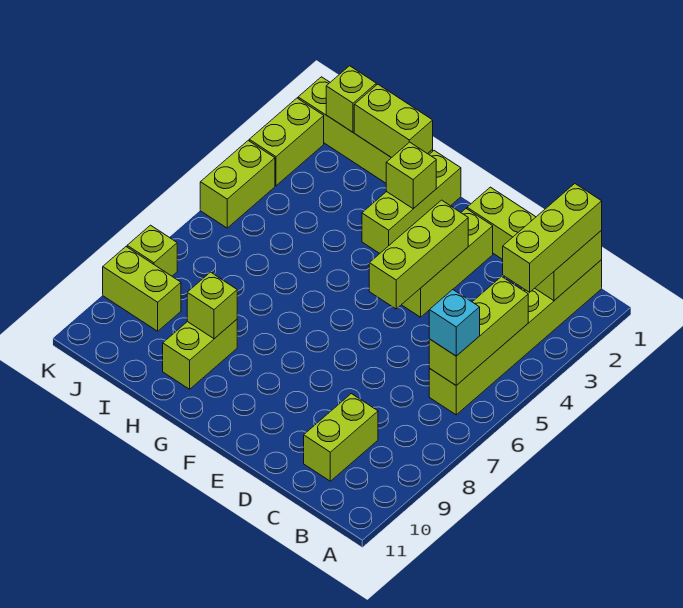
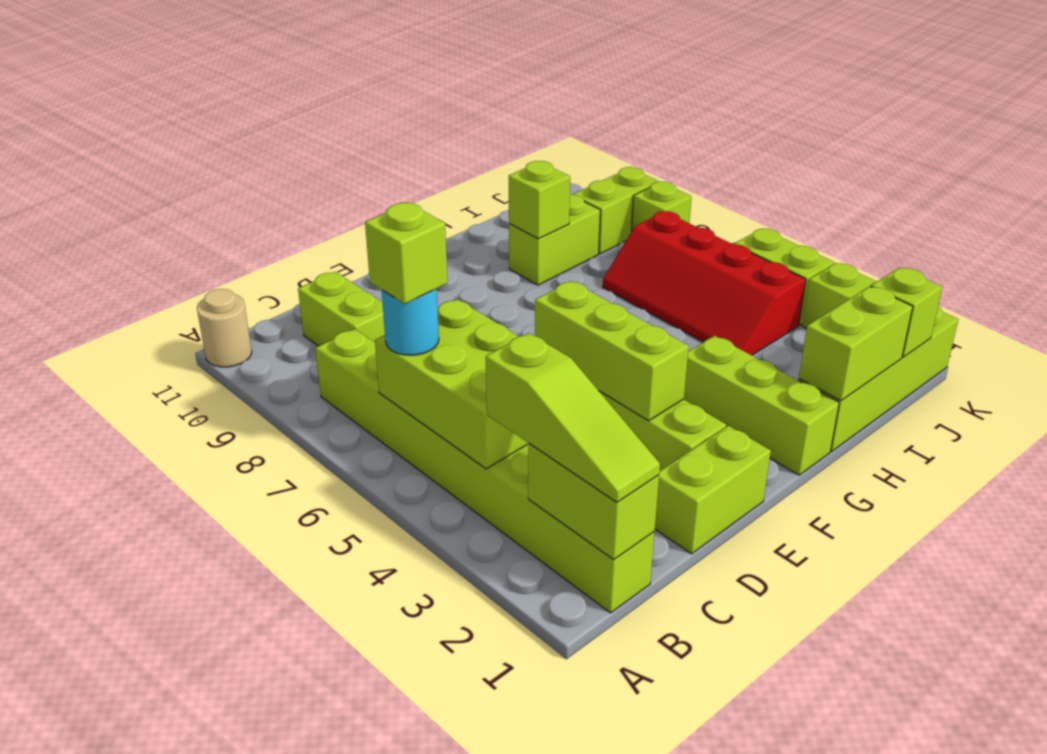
none -> tan 1x1 round brick [197,289,252,367]
lime 1x6 brick [429,260,602,415] -> lime 1x8 brick [315,329,654,613]
lime 1x3 brick [503,184,602,292] -> lime 1x3 slope [486,333,660,502]
lime 1x3 brick [429,277,528,385] -> lime 2x3 brick [375,299,529,469]
cyan 1x1 brick [429,290,480,356] -> cyan 1x1 round brick [382,289,439,355]
lime 1x1 brick [386,142,436,209] -> lime 1x1 brick moved to [365,203,448,304]
lime 1x2 brick [163,319,237,389] -> lime 1x2 brick turned to [509,195,600,285]
none -> red 2x4 slope [603,211,806,355]

